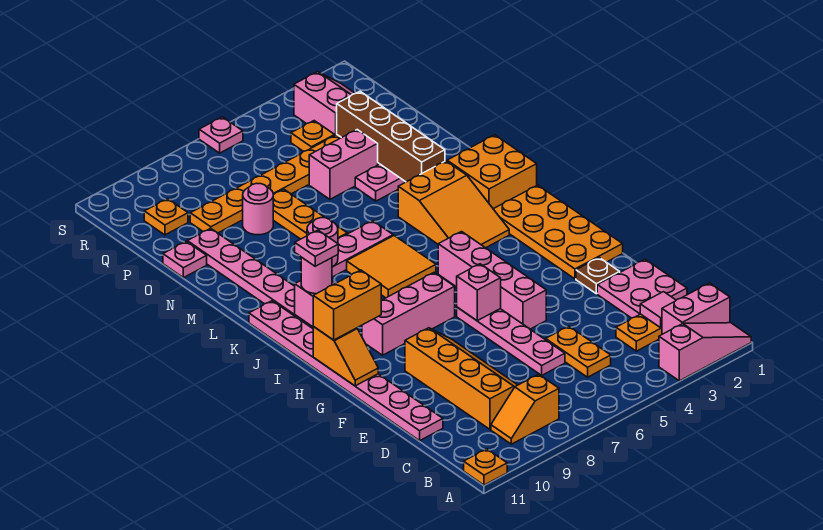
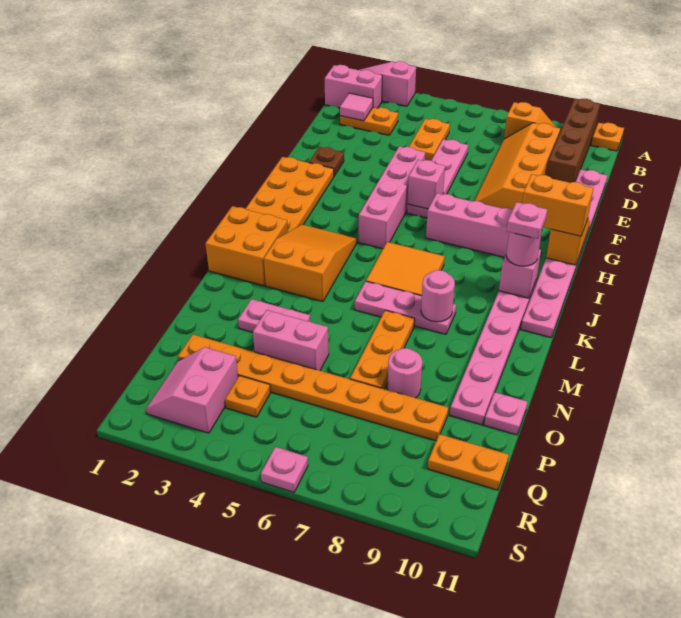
pink 2x2 plate [597,259,687,318] -> none
brown 1x4 brick [337,91,445,182] -> brown 1x4 brick moved to [546,99,600,183]
orange 1x1 plate [144,199,188,235] -> orange 1x2 plate [428,434,509,490]

